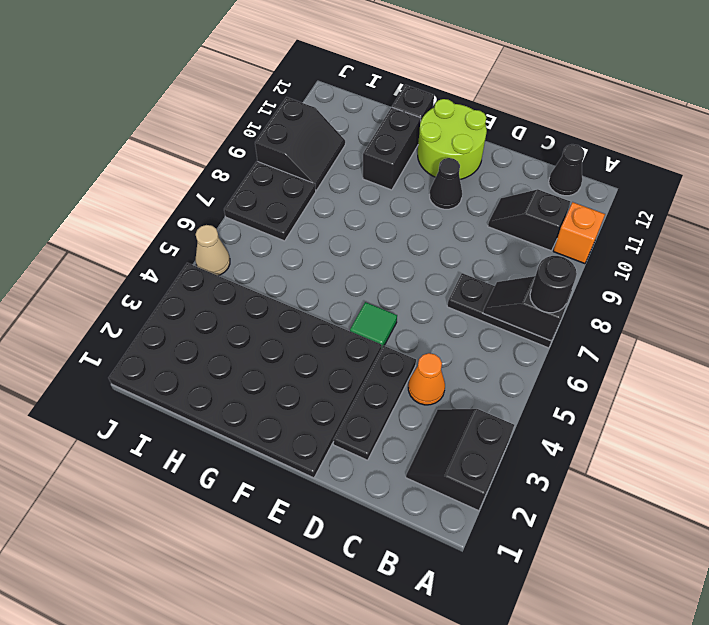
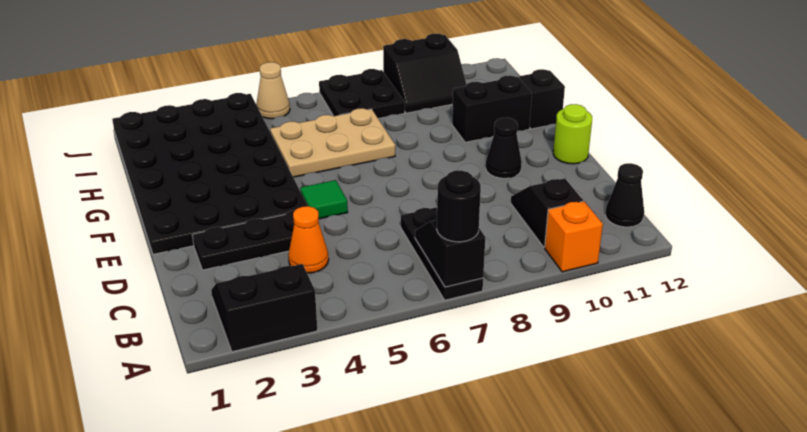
lime 2x2 round brick [418,99,487,179] -> lime 1x1 round brick [553,104,592,164]
none -> tan 2x3 plate [270,108,395,177]

